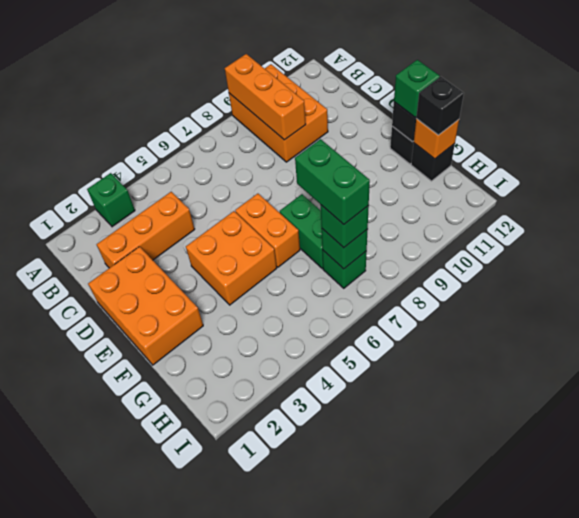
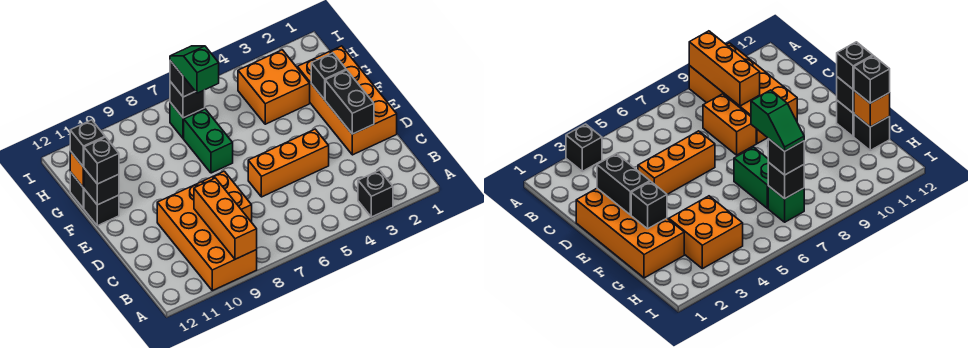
green 1x1 brick [87,173,135,227] -> black 1x1 brick [358,170,393,217]
orange 2x3 brick [229,64,328,162] -> orange 2x4 brick [157,182,257,291]
orange 1x3 brick [97,192,195,268] -> orange 1x3 brick moved to [248,129,329,197]
orange 2x3 brick [88,247,203,365] -> orange 2x4 brick [297,46,397,155]
none -> black 1x2 brick [325,70,374,134]
orange 2x2 brick [186,211,277,305] -> orange 2x2 brick moved to [238,50,310,124]
orange 1x2 brick [235,194,300,267] -> orange 1x2 brick moved to [203,171,252,222]
none -> black 1x1 brick [311,53,346,100]
green 1x1 brick [394,60,440,117] -> black 1x1 brick [84,137,119,184]
green 1x2 brick [295,139,370,224] -> green 1x2 slope [170,46,219,93]
green 1x1 brick [322,229,368,269] -> black 1x1 brick [170,82,205,118]
green 1x1 brick [321,205,369,248] -> black 1x1 brick [170,61,195,97]

